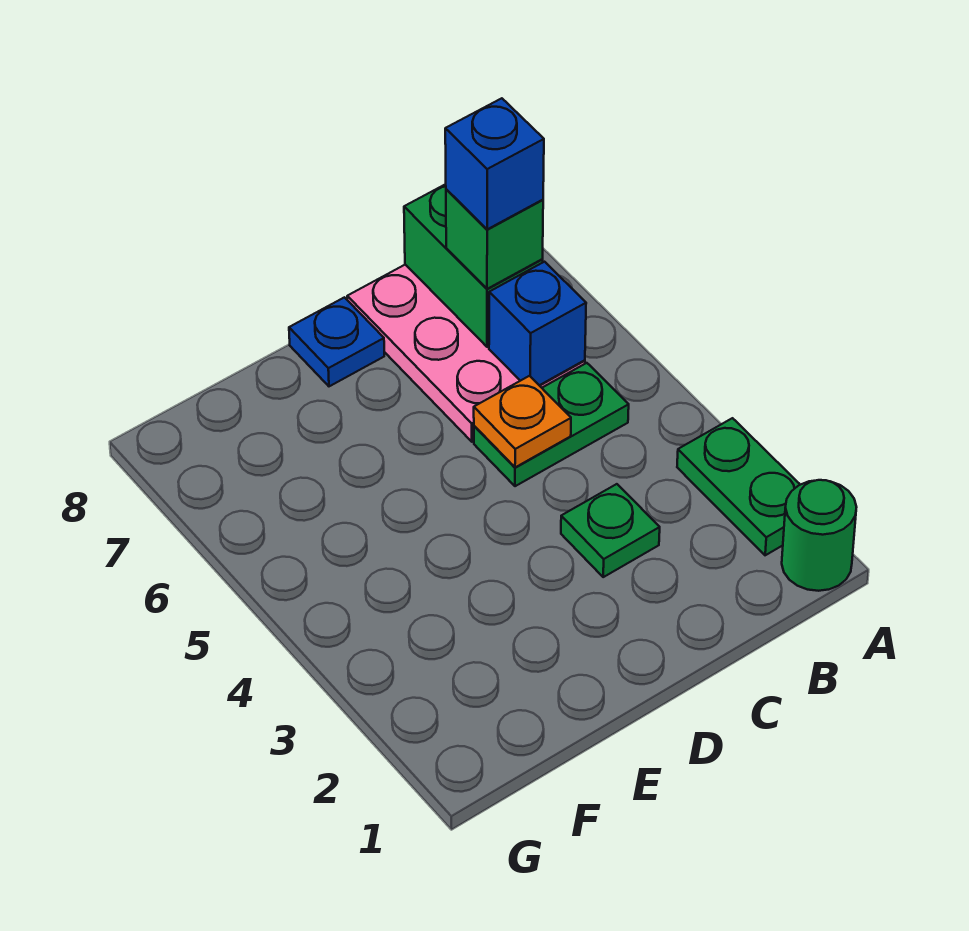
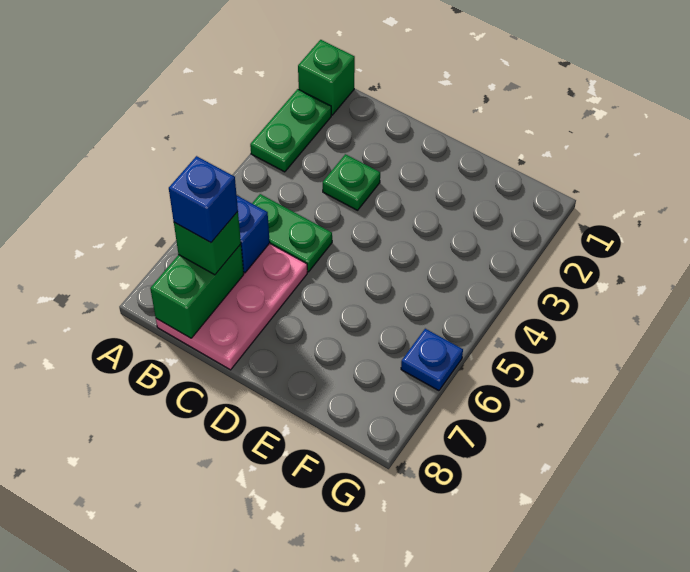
green 1x1 round brick [782,480,856,591] -> green 1x1 brick [298,40,355,115]
orange 1x1 plate [474,376,571,467] -> none
blue 1x1 plate [289,297,384,386] -> blue 1x1 plate moved to [401,329,463,391]

